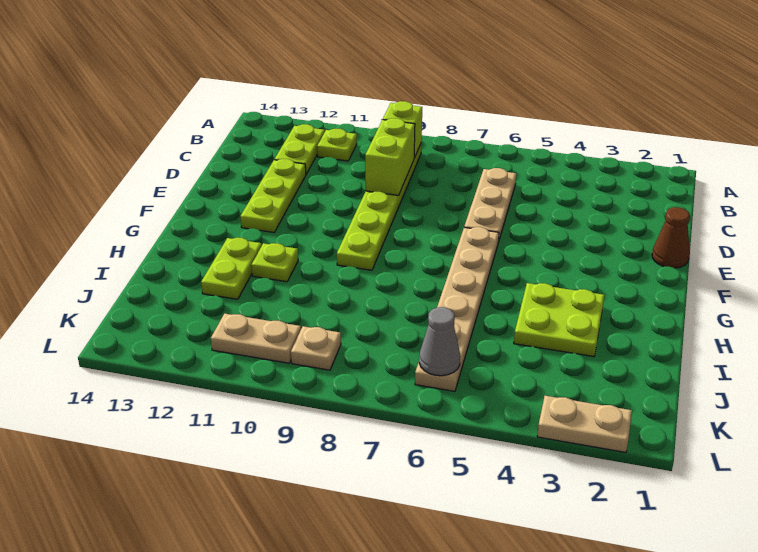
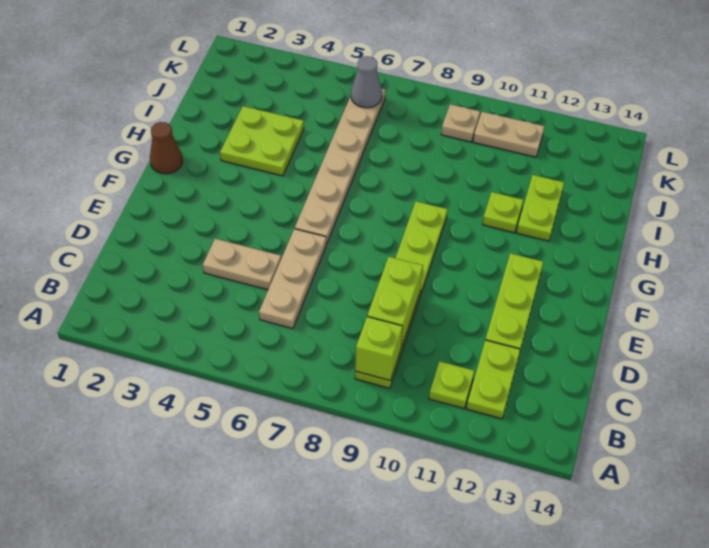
brown 1x1 cone [652,207,690,268] -> brown 1x1 cone moved to [150,122,183,174]
tan 1x2 plate [537,396,632,452] -> tan 1x2 plate moved to [203,239,281,290]

